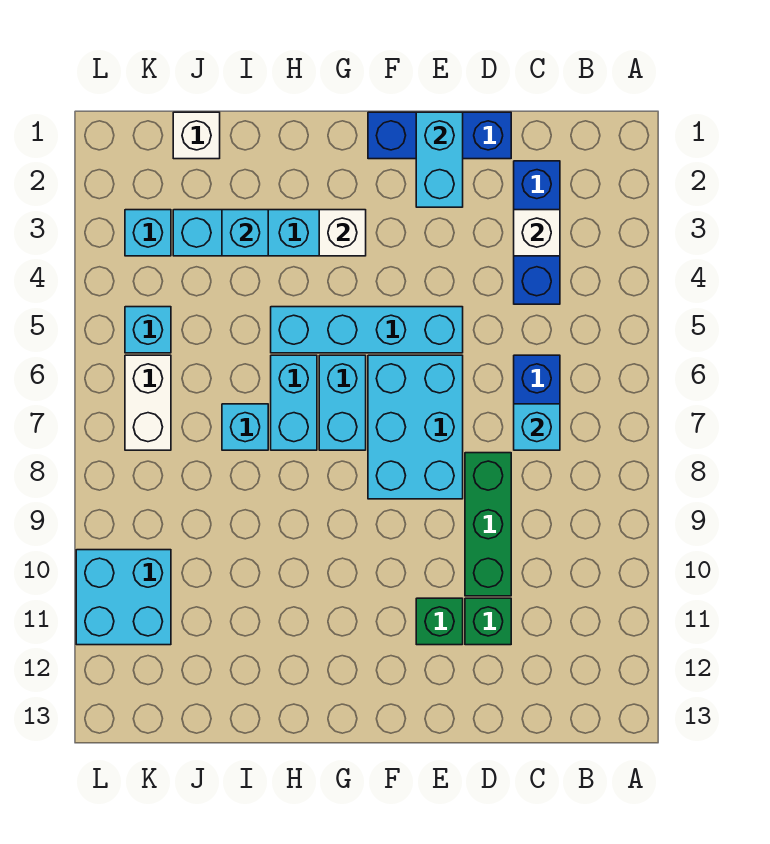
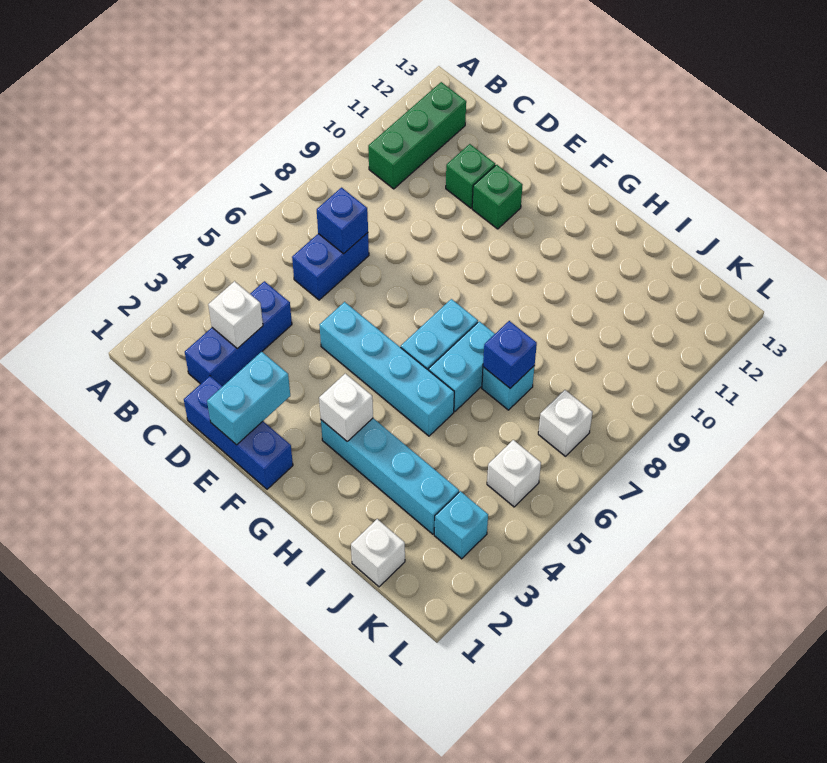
cyan 1x1 brick [514,404,560,450] -> blue 1x1 brick [317,188,368,254]
green 1x3 brick [465,453,511,596] -> green 1x3 brick moved to [368,82,466,189]
cyan 2x3 brick [368,355,463,499] -> none
cyan 1x1 brick [222,210,268,256] -> none
none -> blue 1x1 brick [483,321,537,388]
cyan 1x1 brick [125,307,171,353] -> white 1x1 brick [487,440,541,507]
white 1x2 brick [125,355,171,450] -> white 1x1 brick [538,390,593,456]
cyan 2x2 brick [76,550,171,645] -> none

